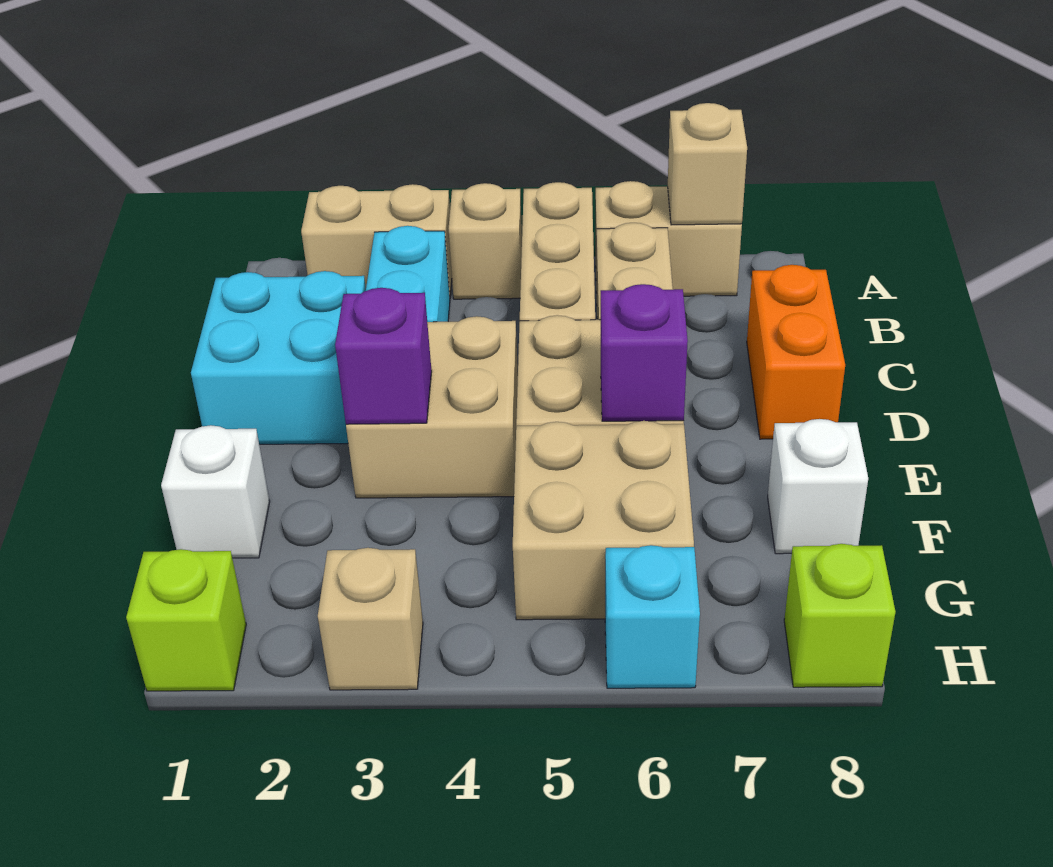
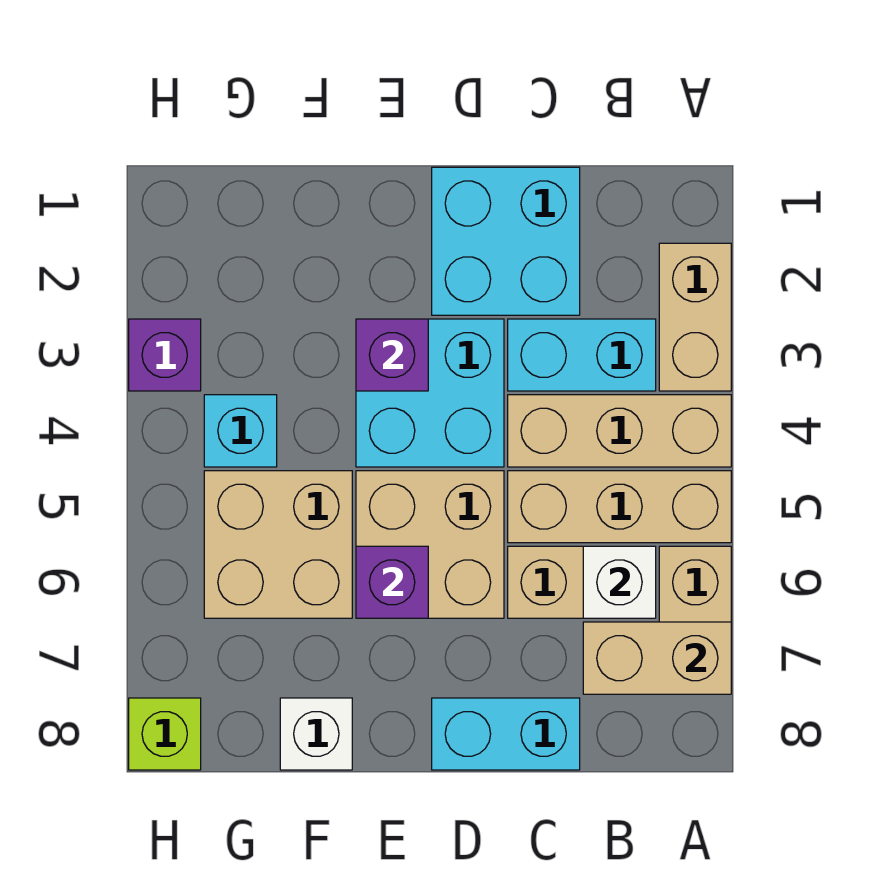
tan 1x1 brick [449,183,522,299] -> tan 1x3 brick [508,395,731,467]
tan 1x1 brick [668,103,747,225] -> tan 1x2 brick [583,622,731,694]
orange 1x2 brick [747,265,845,439] -> cyan 1x2 brick [432,698,580,770]
tan 2x2 brick [346,316,518,498] -> cyan 2x2 brick [356,319,504,467]
white 1x1 brick [161,425,270,558] -> white 1x1 brick moved to [583,546,656,618]
lime 1x1 brick [126,549,246,691] -> none
tan 1x1 brick [318,548,423,690] -> purple 1x1 brick [129,319,201,391]
cyan 1x1 brick [605,545,700,688] -> cyan 1x1 brick moved to [204,395,277,467]

